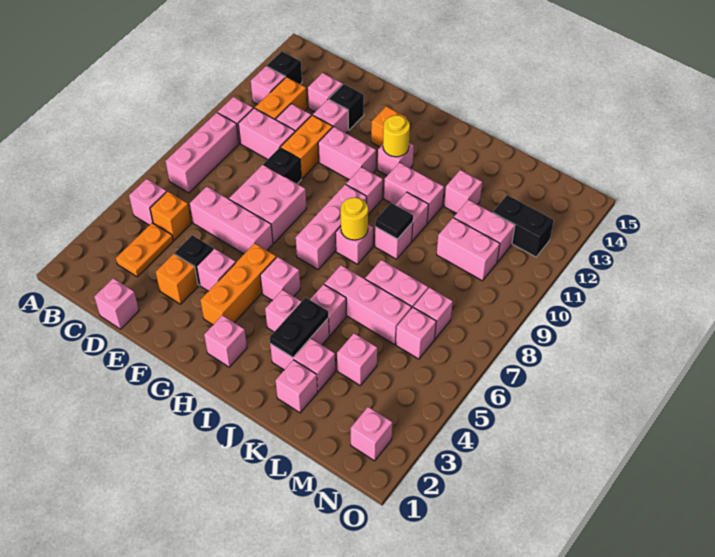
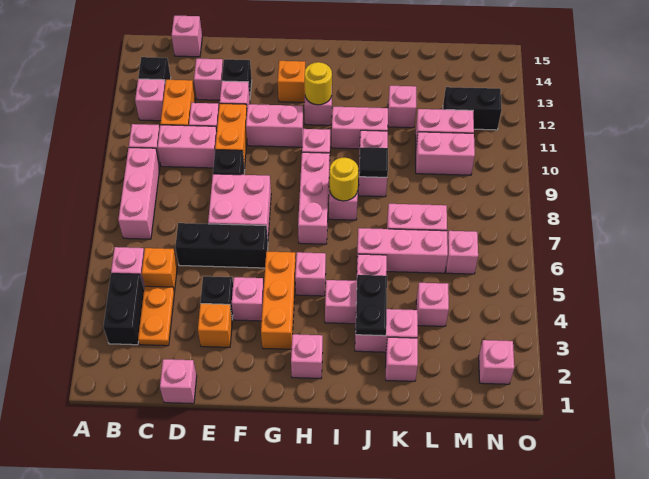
none -> black 1x2 brick [103,274,144,345]
pink 1x3 brick [190,187,273,254] -> black 1x3 brick [175,223,268,268]
pink 1x1 brick [414,288,453,339] -> pink 1x1 brick moved to [172,16,202,57]

